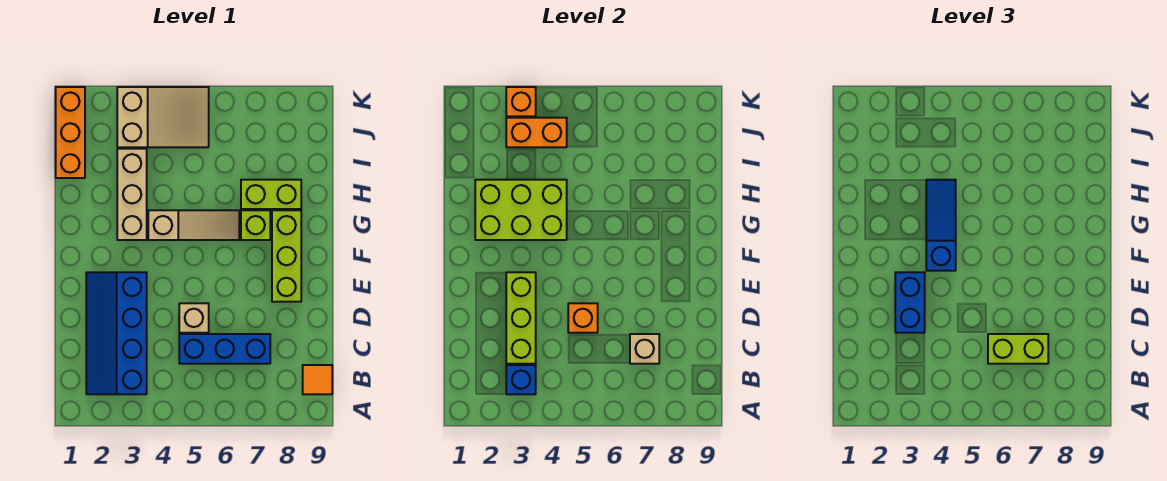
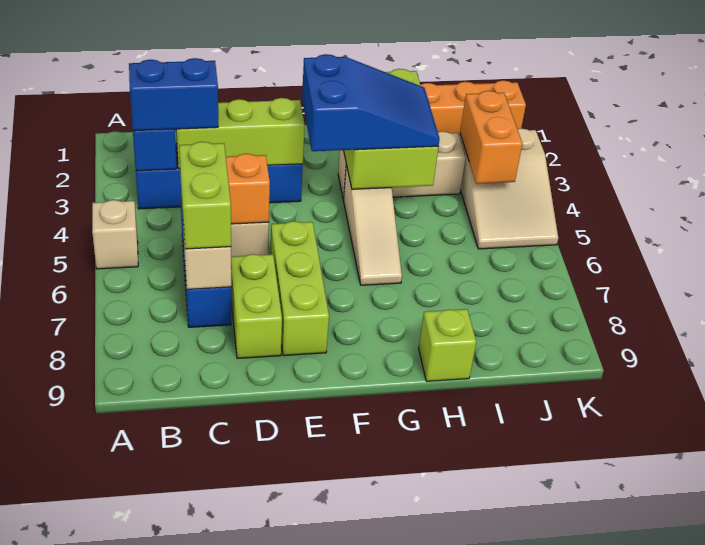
none -> tan 1x1 brick [92,200,138,269]
orange 1x1 tile [303,365,332,394] -> none
blue 1x2 brick [895,272,925,333] -> blue 1x2 brick moved to [129,58,218,131]
lime 1x3 brick [272,210,301,302] -> lime 1x3 brick turned to [270,221,329,356]
blue 1x3 slope [926,180,956,271] -> blue 2x3 slope [302,54,440,151]
lime 1x1 brick [241,210,270,240] -> lime 1x1 brick moved to [419,309,476,381]
lime 1x2 brick [241,180,301,209] -> lime 1x2 brick moved to [231,254,282,358]
orange 1x1 brick [506,87,536,116] -> none

